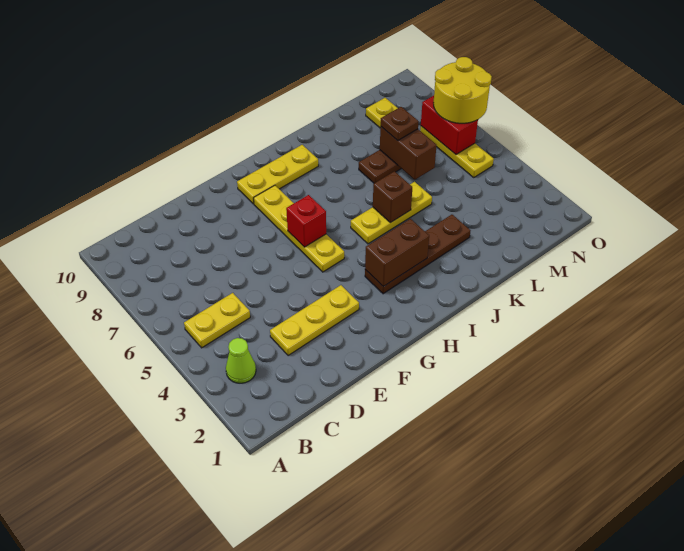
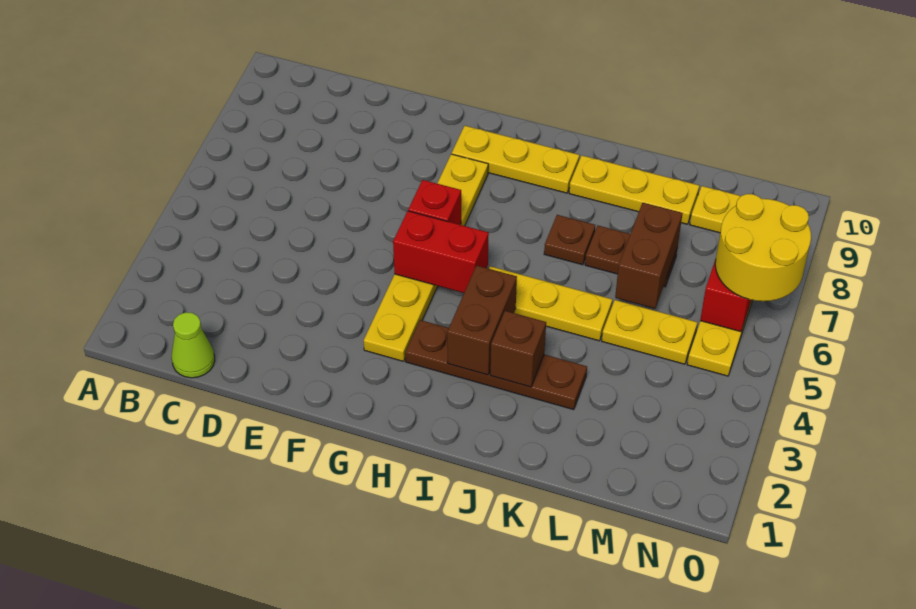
lime 1x1 cone [226,338,256,383] -> lime 1x1 cone moved to [172,312,215,378]
yellow 1x2 plate [184,293,250,348] -> yellow 1x2 plate moved to [602,300,697,364]
yellow 1x3 plate [270,285,359,356] -> yellow 1x3 plate moved to [569,156,699,224]
yellow 1x4 plate [254,185,344,272] -> yellow 1x6 plate [364,154,488,361]
none -> red 1x2 brick [393,211,489,293]
brown 1x2 brick [365,219,429,287] -> brown 1x2 brick turned to [447,266,517,375]
brown 1x1 brick [373,171,412,223] -> brown 1x1 brick moved to [490,311,546,387]
brown 1x1 plate [381,107,419,140] -> brown 1x1 plate moved to [544,215,595,265]

